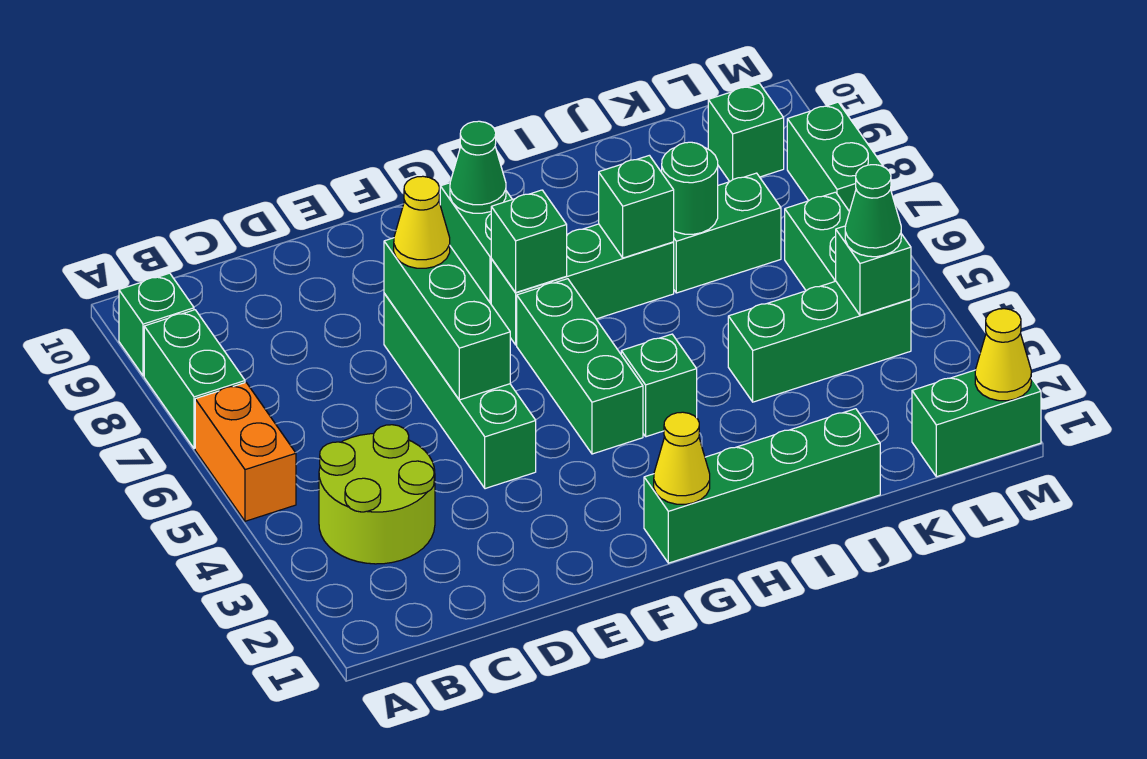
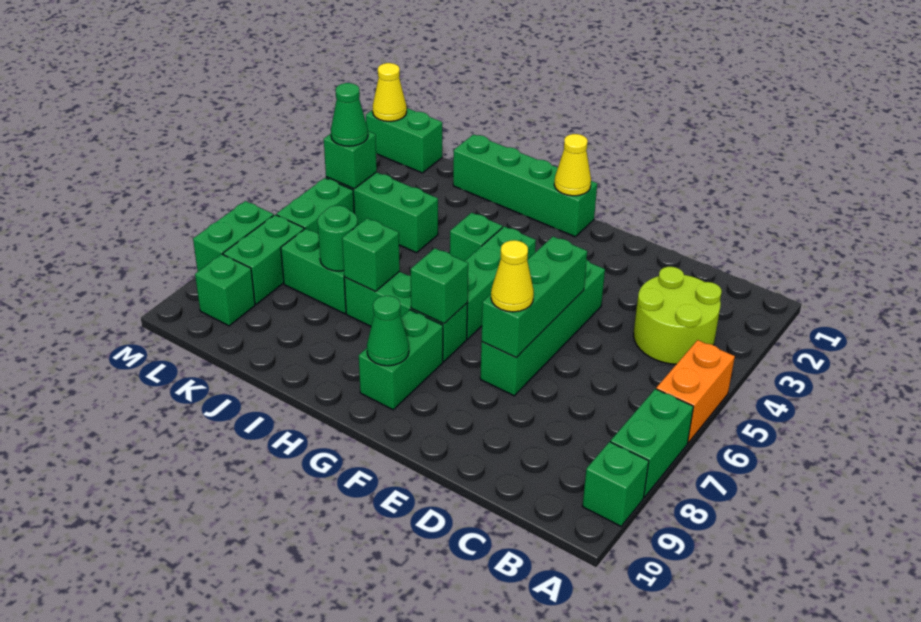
none -> green 1x2 brick [223,215,304,304]

